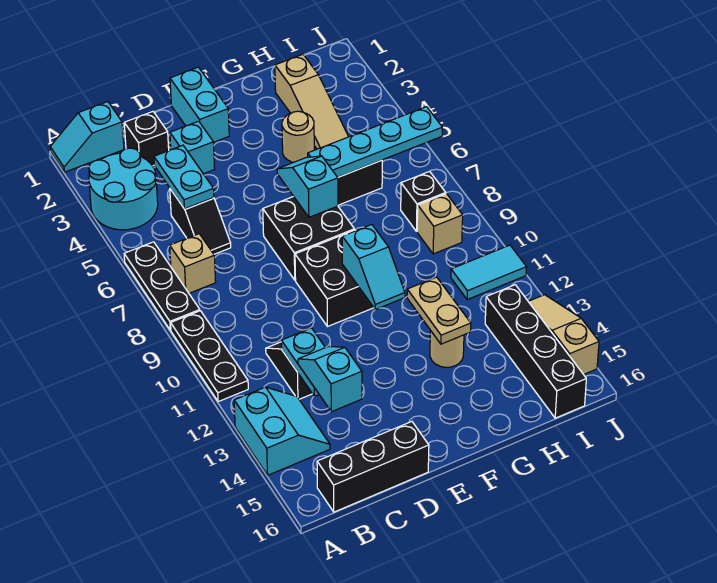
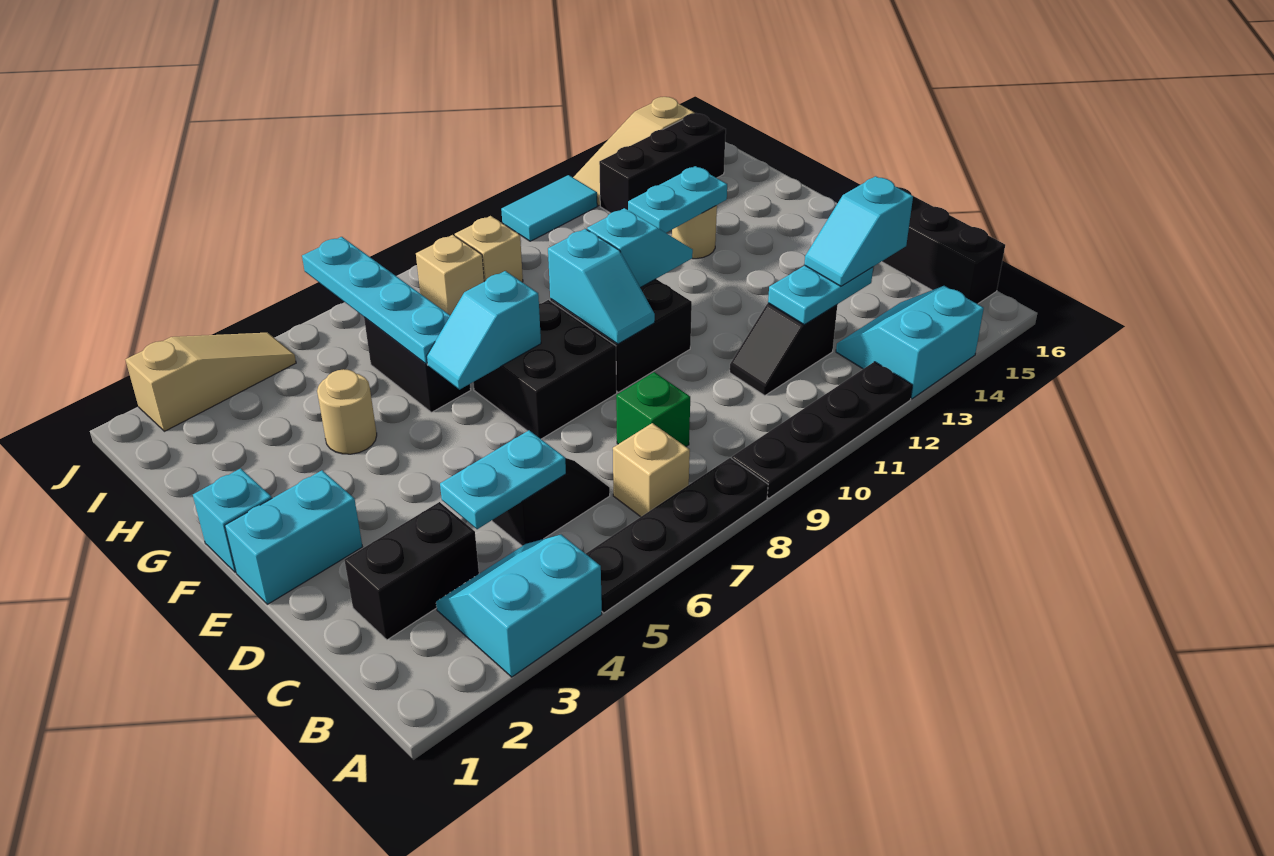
cyan 1x2 slope [50,102,124,172] -> cyan 1x2 slope moved to [548,229,655,344]
cyan 2x2 round brick [89,148,158,230] -> cyan 2x2 slope [436,535,602,677]
black 1x3 plate [124,242,200,330] -> black 1x4 plate [586,458,768,613]
black 1x3 plate [171,311,248,402] -> black 1x4 plate [732,362,913,498]
black 1x1 brick [124,112,169,166] -> black 1x2 brick [344,502,479,640]
none -> green 1x1 brick [616,372,690,446]
cyan 1x1 brick [170,121,215,174] -> cyan 1x1 brick moved to [193,468,272,572]
tan 1x2 plate [407,277,471,344] -> cyan 1x2 plate [628,166,727,233]
tan 1x3 slope [275,54,348,149] -> tan 1x3 slope moved to [126,333,296,431]
black 1x1 brick [401,171,446,231] -> tan 1x1 brick [416,235,484,315]
cyan 1x2 tile [451,245,527,300] -> cyan 1x2 tile turned to [501,175,597,241]
black 1x4 brick [485,285,586,418] -> black 1x3 brick [599,113,726,213]

